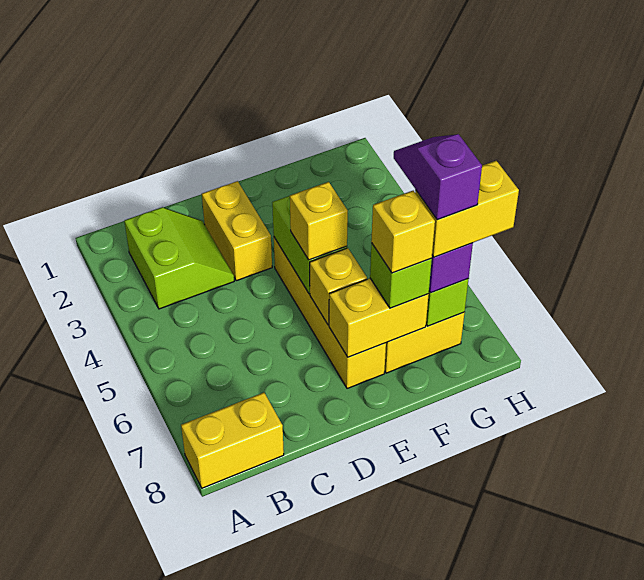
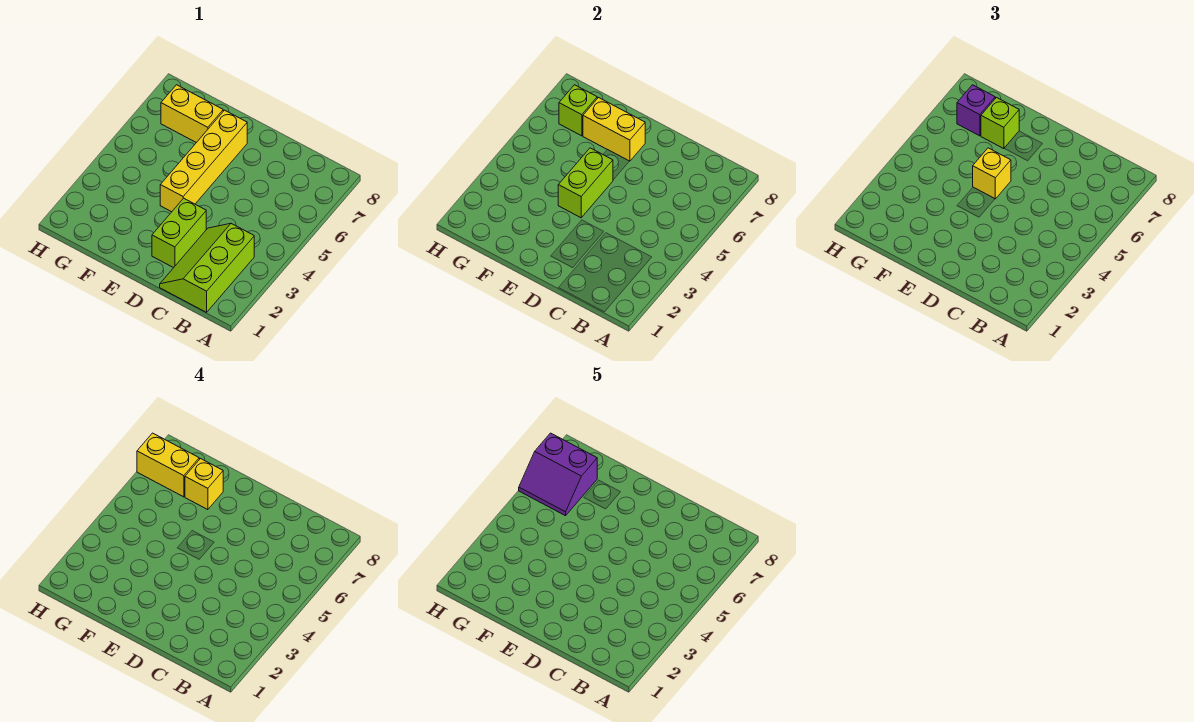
yellow 1x2 brick [181,393,284,488] -> none
lime 2x2 slope [124,207,234,309] -> lime 2x3 slope [160,223,254,312]
yellow 1x2 brick [202,181,272,281] -> lime 1x2 brick [152,198,206,268]
yellow 1x1 brick [310,248,367,325] -> none
purple 1x2 slope [394,134,482,220] -> purple 2x2 slope [519,433,597,516]

